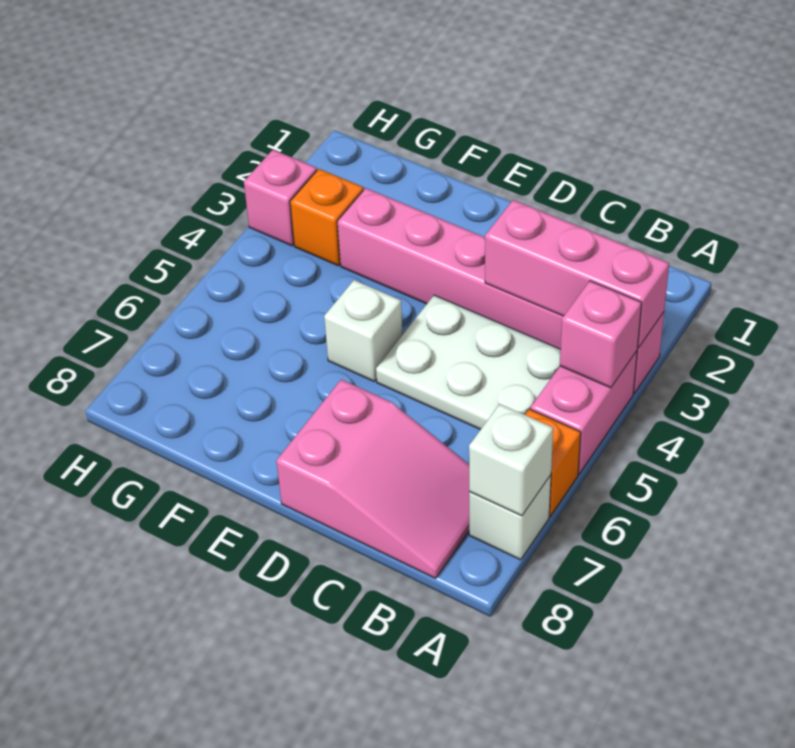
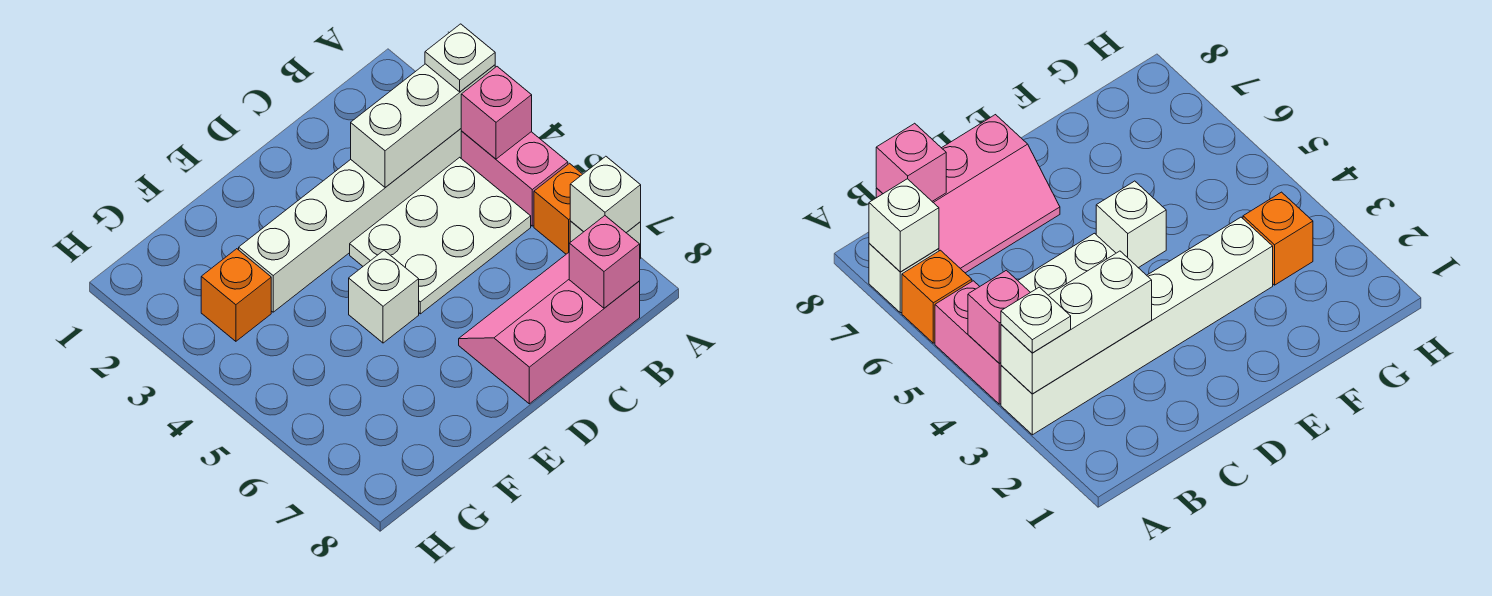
pink 1x6 brick [337,188,664,393] -> white 1x6 brick [239,129,461,312]
pink 1x3 brick [485,200,669,348] -> white 1x3 brick [351,64,495,187]
none -> white 1x1 plate [425,24,495,92]
pink 2x3 slope [276,379,469,578] -> pink 2x3 slope turned to [459,253,640,404]
pink 1x1 brick [244,150,317,246] -> pink 1x1 brick moved to [569,216,640,308]

